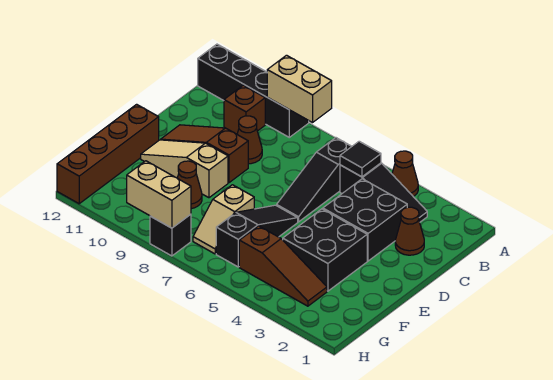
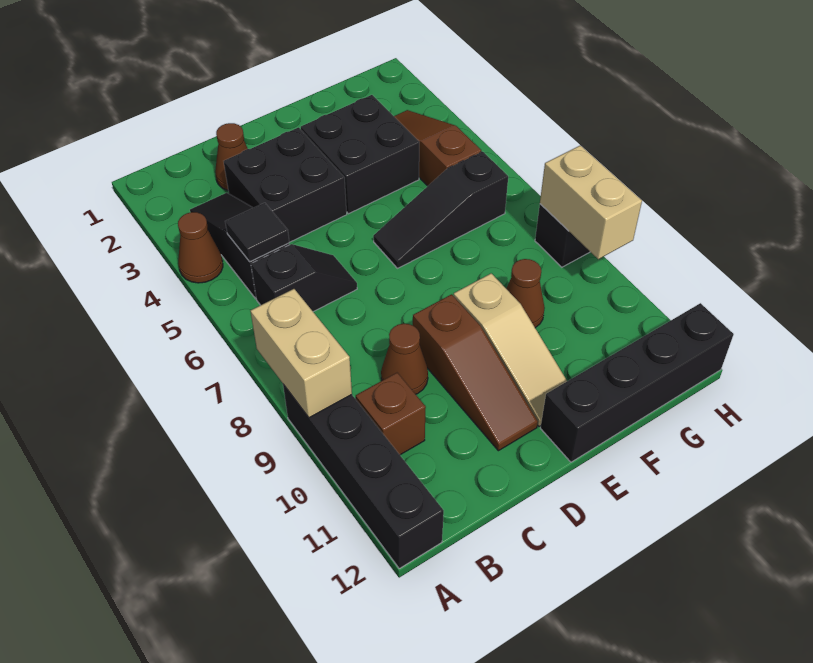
black 1x3 slope [277,138,352,222] -> black 1x2 slope [251,244,357,312]
brown 1x4 brick [57,104,159,204] -> black 1x4 brick [540,303,734,462]
tan 1x2 slope [193,185,254,254] -> none

